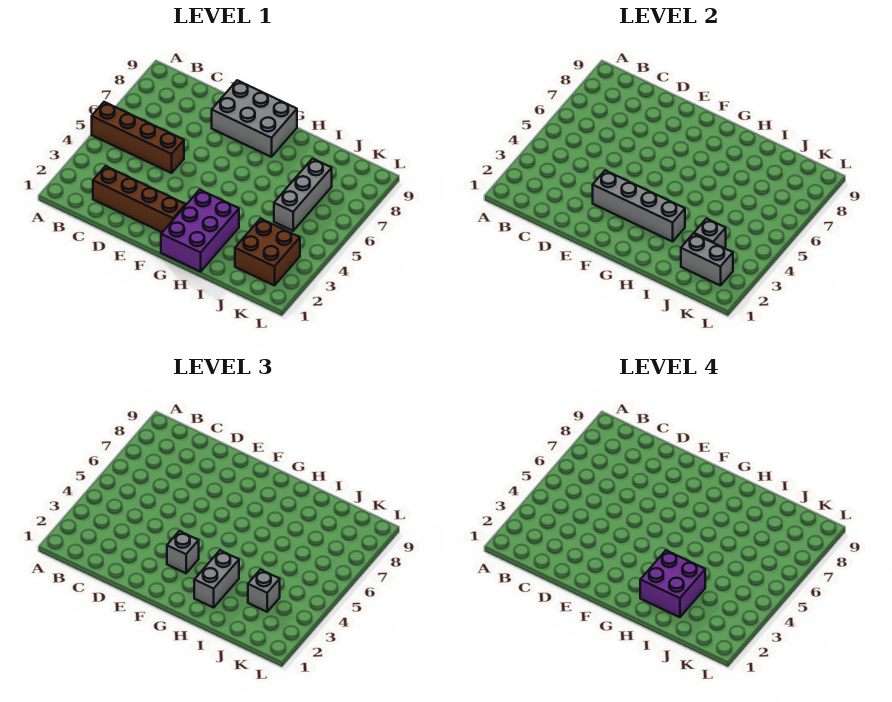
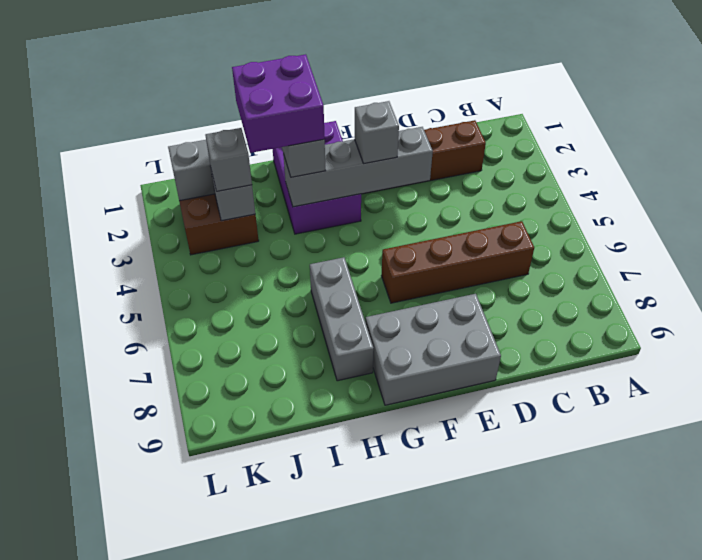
brown 1x4 brick [92,102,184,173] -> brown 1x4 brick moved to [381,221,534,303]
grey 1x3 brick [274,159,332,231] -> grey 1x3 brick moved to [310,257,374,381]

